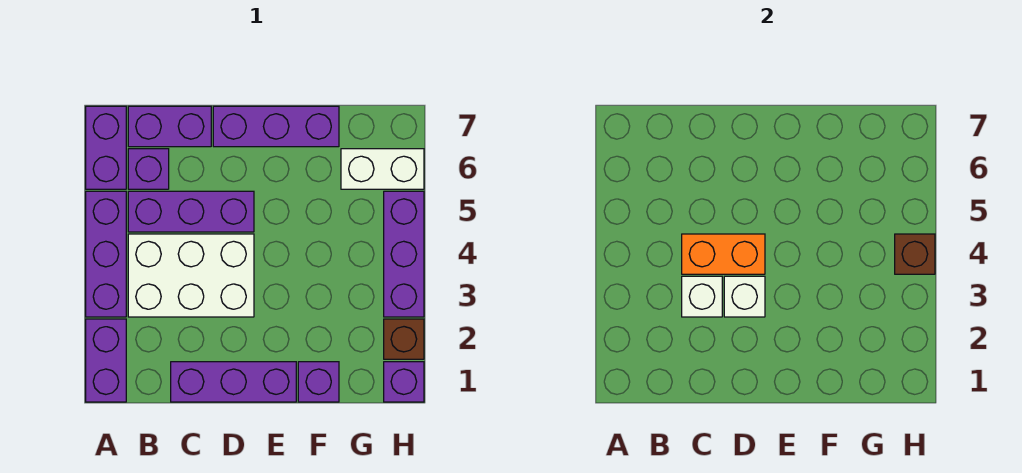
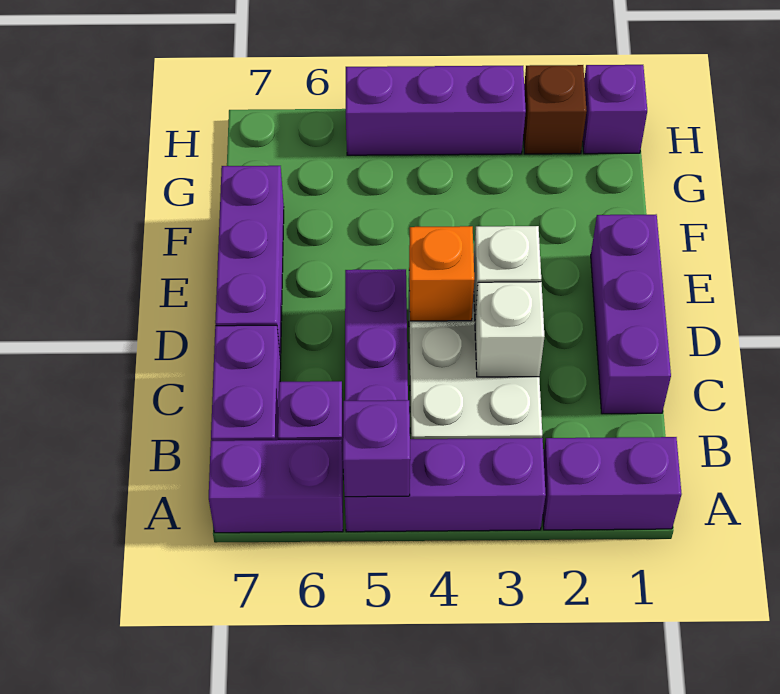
orange 1x2 brick [682,234,765,274] -> orange 1x1 brick [409,226,474,321]
purple 1x1 brick [298,362,339,402] -> purple 1x1 brick moved to [343,400,410,497]
white 1x2 brick [341,149,424,189] -> none
brown 1x1 brick [895,234,935,274] -> none

